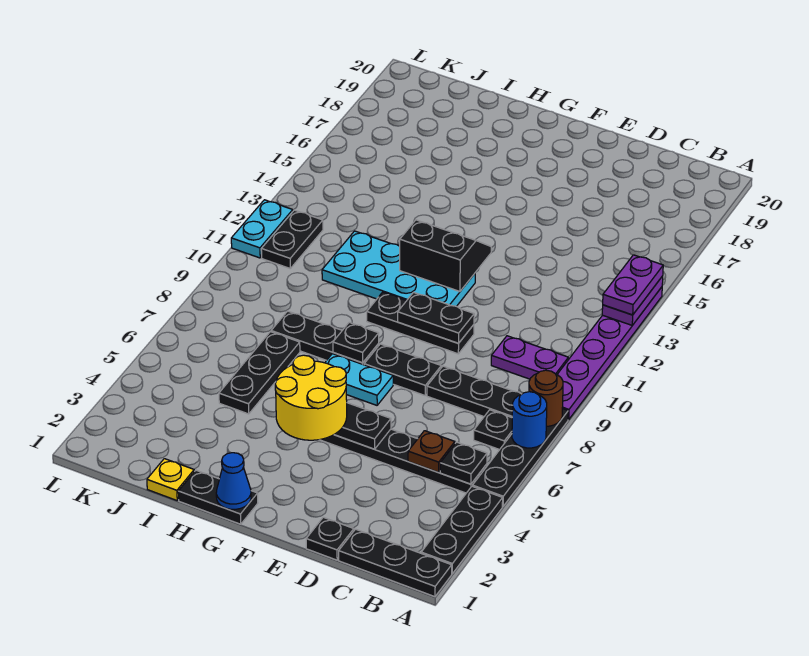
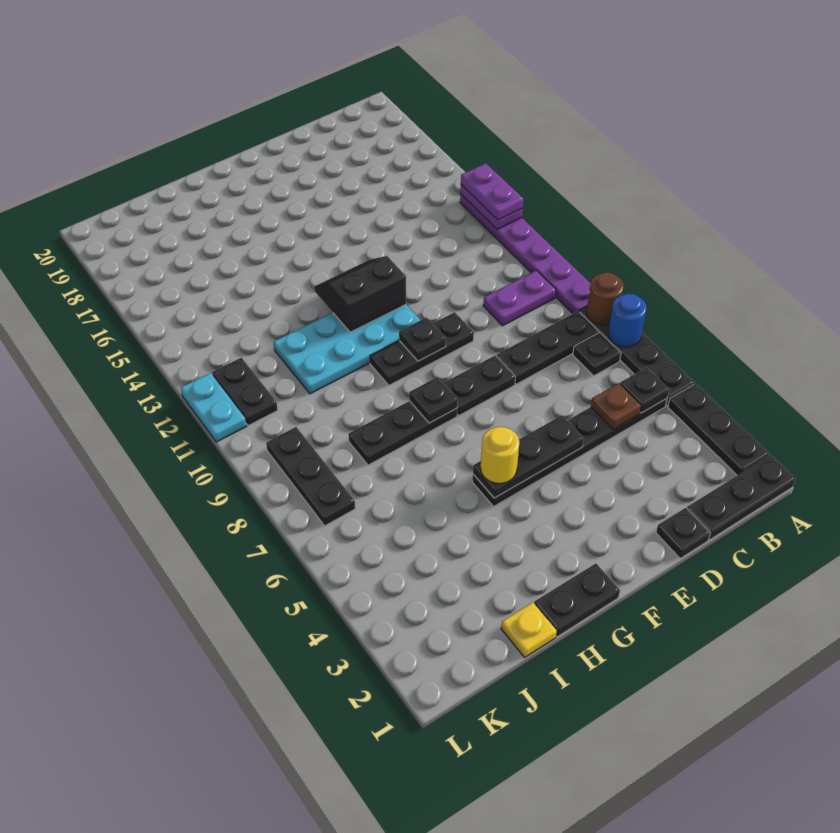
black 1x2 plate [398,292,474,343] -> black 1x1 plate [399,317,446,361]
yellow 2x2 round brick [275,355,347,440] -> yellow 1x1 round brick [481,427,519,484]
cyan 1x2 plate [325,354,393,405] -> none
blue 1x1 cone [216,453,251,509] -> none
black 1x3 plate [219,332,300,414] -> black 1x3 plate moved to [266,427,355,526]

